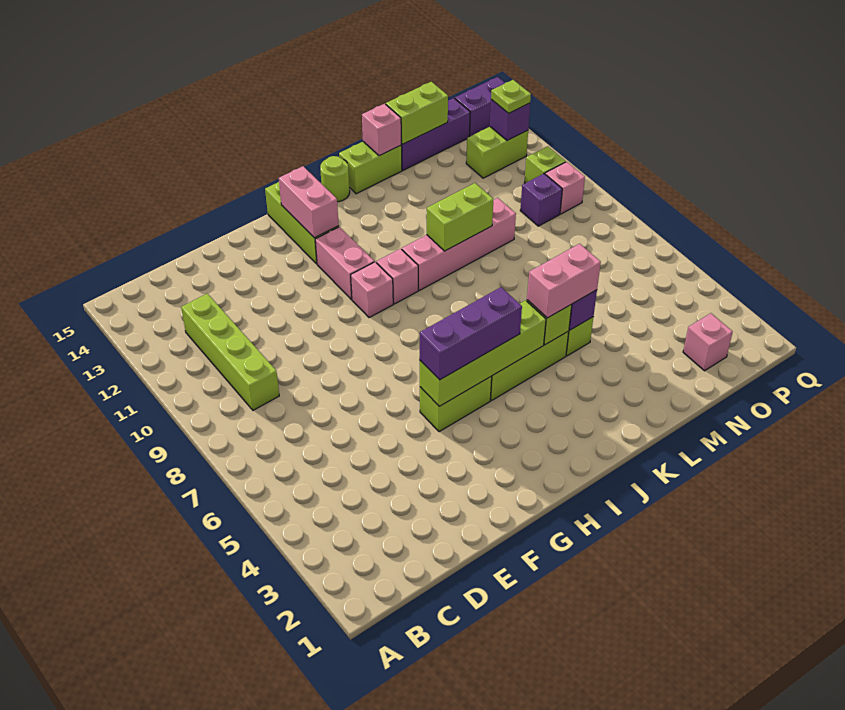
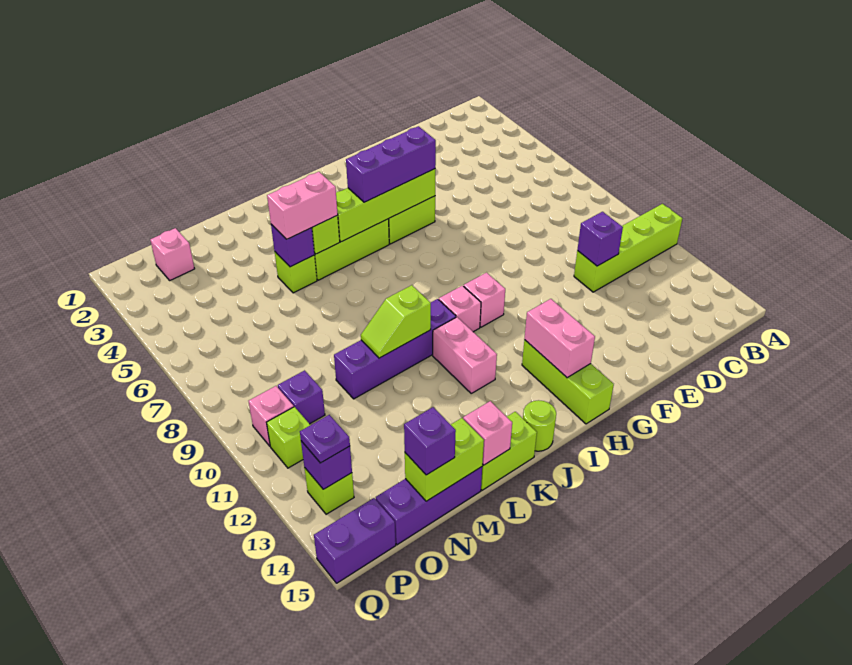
lime 1x4 brick [181,294,279,410] -> lime 1x4 brick turned to [574,204,682,292]
none -> purple 1x1 brick [577,212,623,266]
pink 1x2 brick [315,227,374,299] -> pink 1x2 brick moved to [433,317,497,393]
pink 1x4 brick [402,198,516,290] -> purple 1x4 brick [334,299,456,399]
lime 1x2 brick [427,183,493,251] -> lime 1x2 slope [361,285,431,358]
none -> purple 1x1 brick [404,407,456,475]
lime 1x2 brick [466,127,528,178] -> lime 1x1 brick [304,467,354,514]
lime 1x1 plate [491,80,531,113] -> purple 1x1 plate [300,415,350,463]

